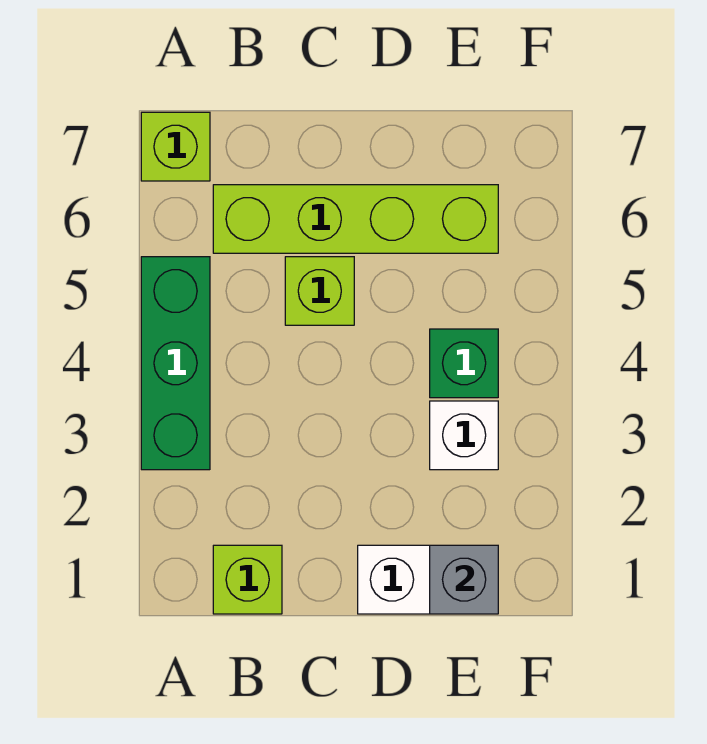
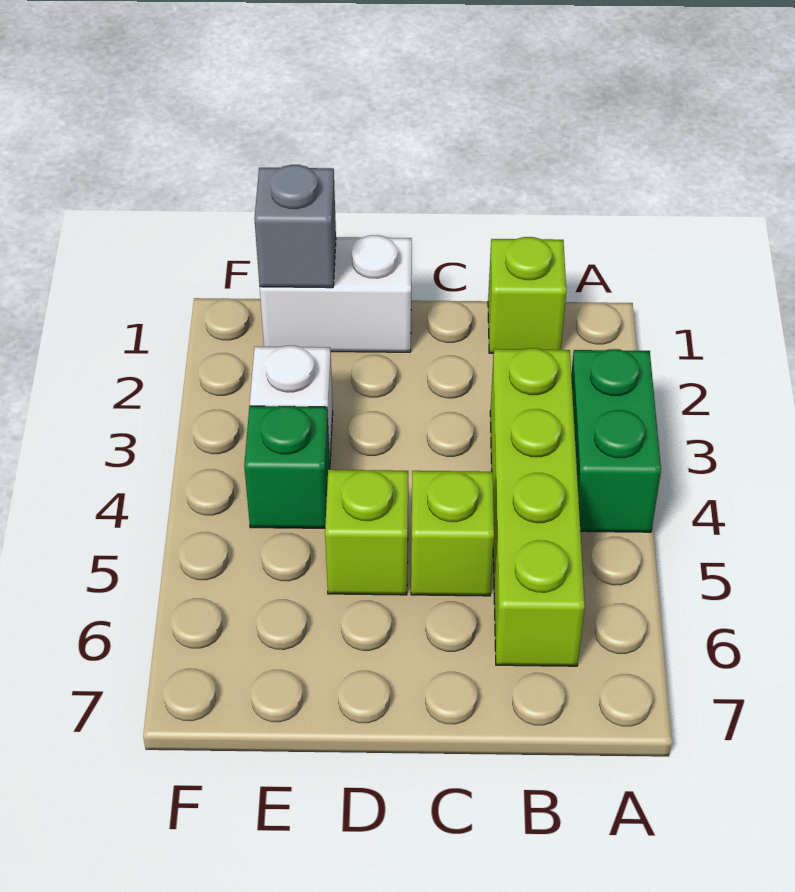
green 1x3 brick [141,257,210,470] -> green 1x2 brick [571,349,661,532]
lime 1x1 brick [141,112,210,181] -> lime 1x1 brick moved to [325,470,408,595]
lime 1x4 brick [213,185,498,253] -> lime 1x4 brick turned to [490,348,585,666]

